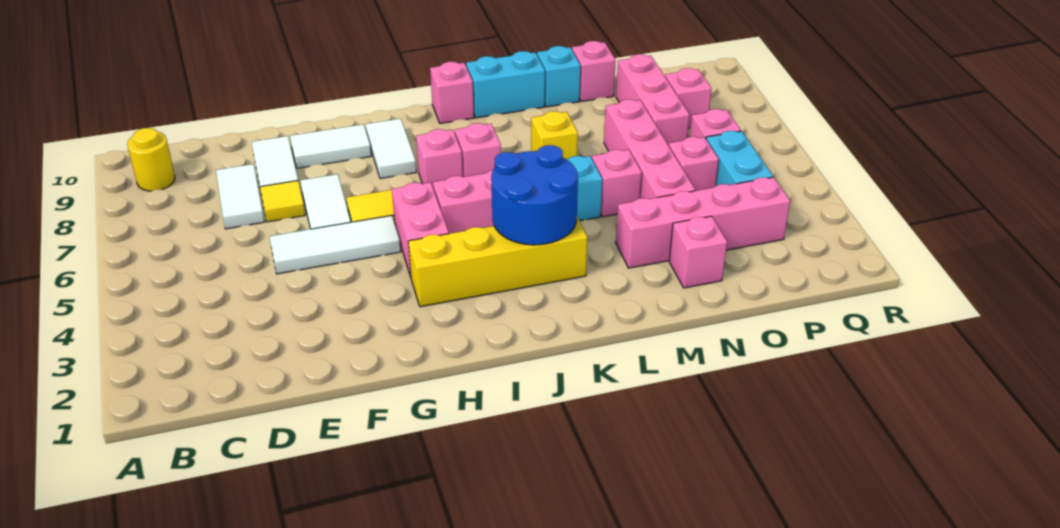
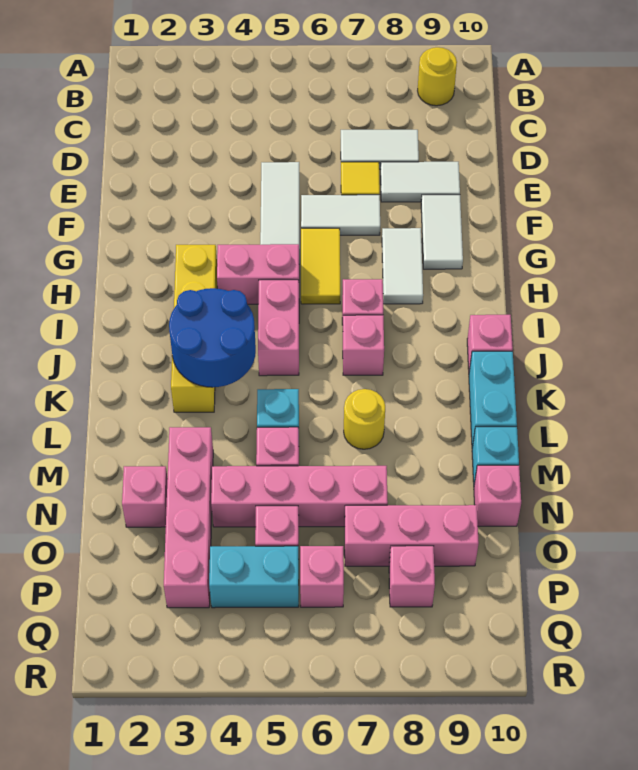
white 1x2 tile [366,119,416,178] -> white 1x2 tile turned to [382,228,423,304]
yellow 1x1 brick [531,111,578,160] -> yellow 1x1 round brick [344,389,385,449]

